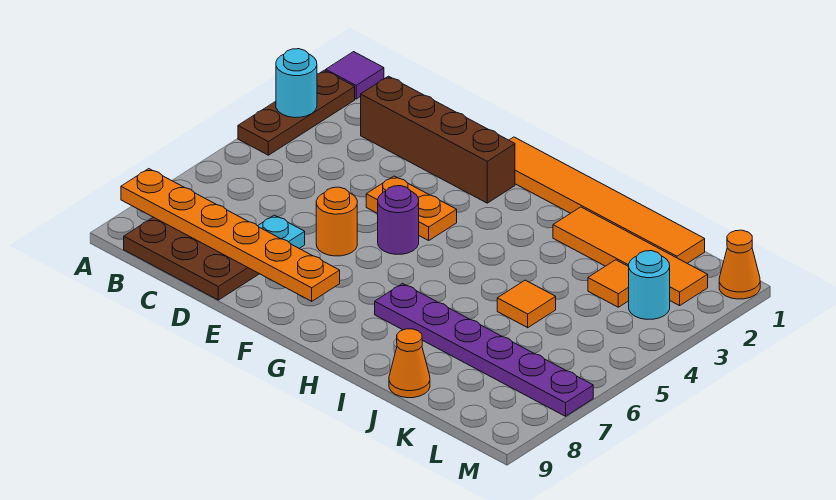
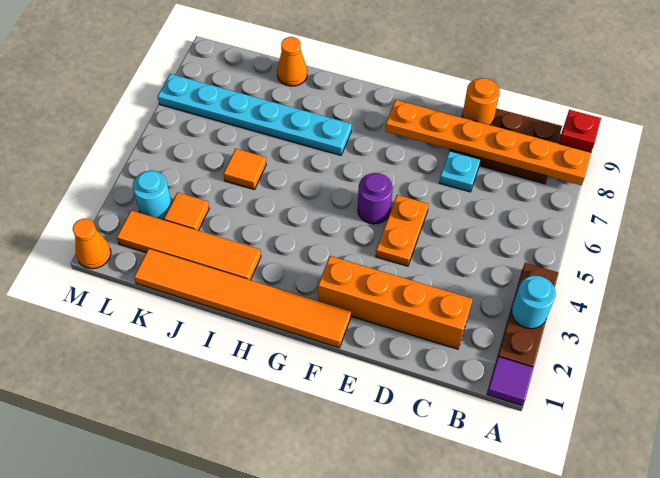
none -> red 1x1 brick [559,110,601,152]
brown 1x4 brick [361,76,515,203] -> orange 1x4 brick [318,256,473,349]
orange 1x2 plate [366,176,457,240] -> orange 1x2 plate turned to [376,195,429,266]
orange 1x1 round brick [316,187,357,256] -> orange 1x1 round brick moved to [462,78,500,125]
purple 1x6 plate [375,284,593,416] -> cyan 1x6 plate [158,74,352,155]

